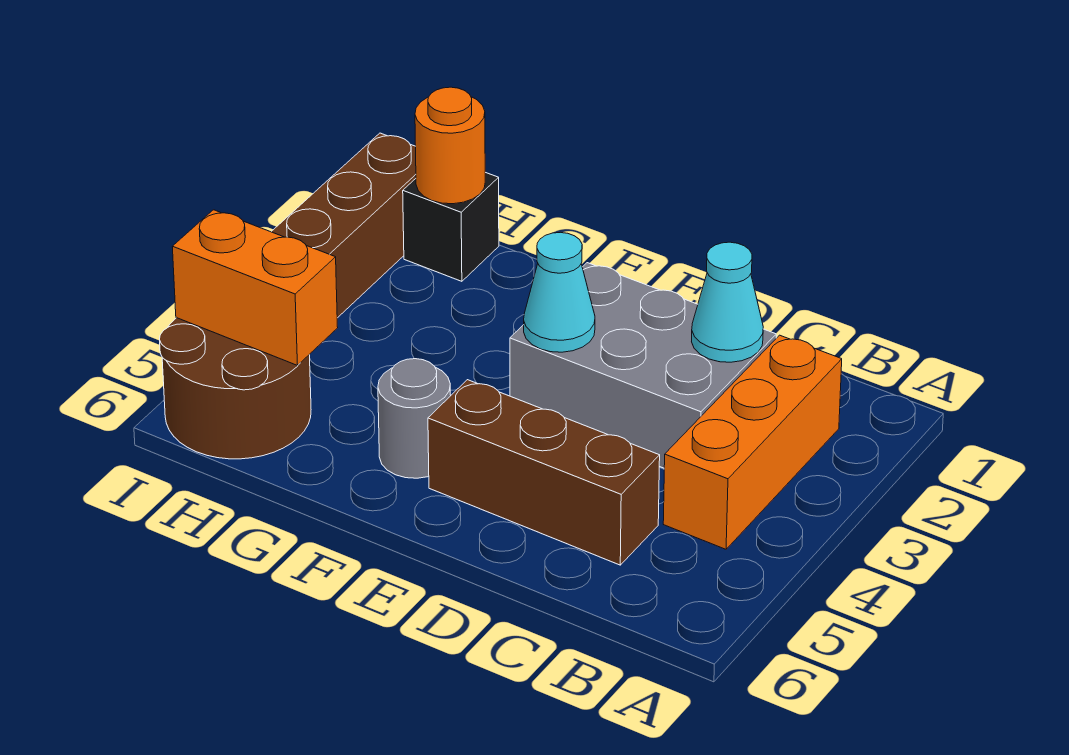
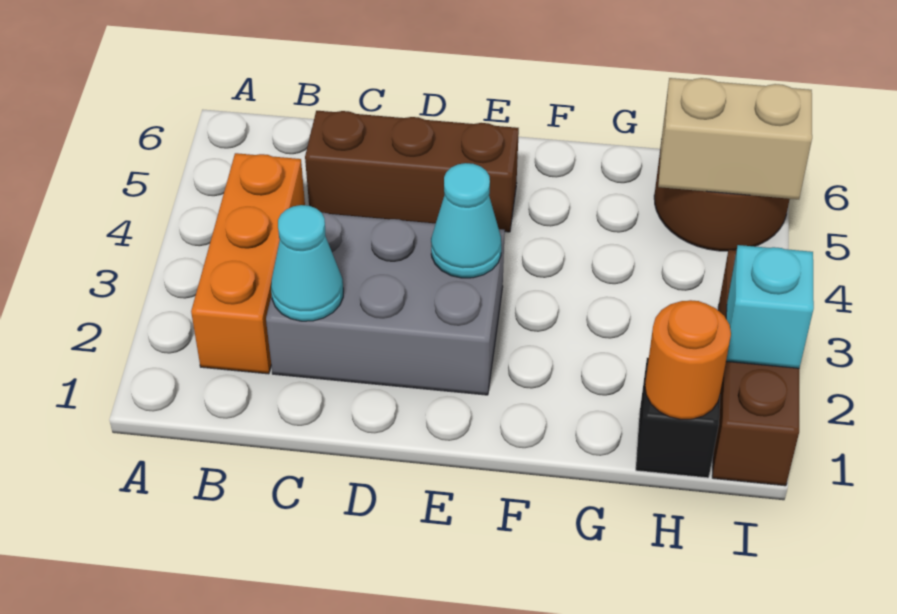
grey 1x1 round brick [378,359,451,478] -> none
orange 1x2 brick [172,210,338,365] -> tan 1x2 brick [658,78,812,199]
none -> cyan 1x1 brick [726,245,814,368]

